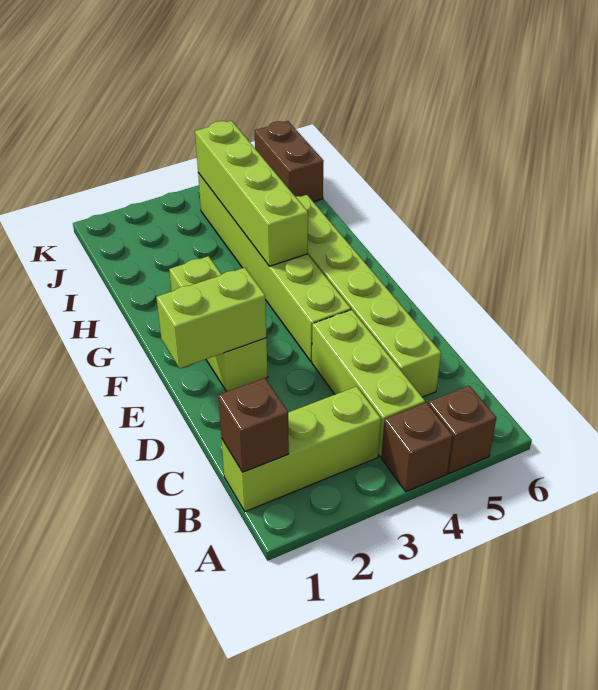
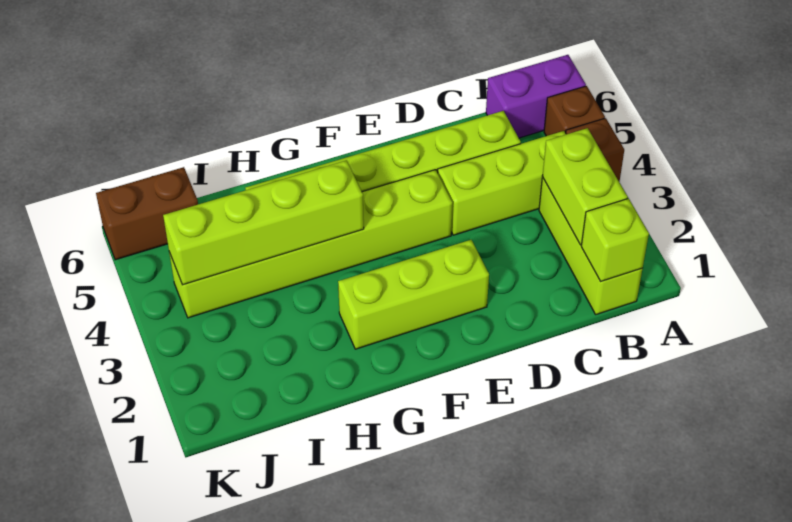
none -> purple 1x2 brick [486,55,586,138]
brown 1x1 brick [218,378,289,472] -> lime 1x1 brick [581,198,649,281]
lime 1x2 brick [156,268,266,368] -> lime 1x2 brick moved to [542,128,628,245]

